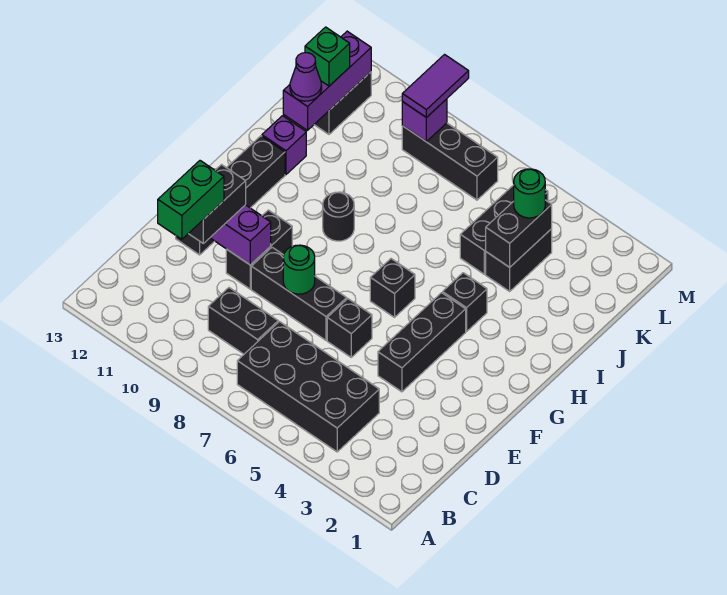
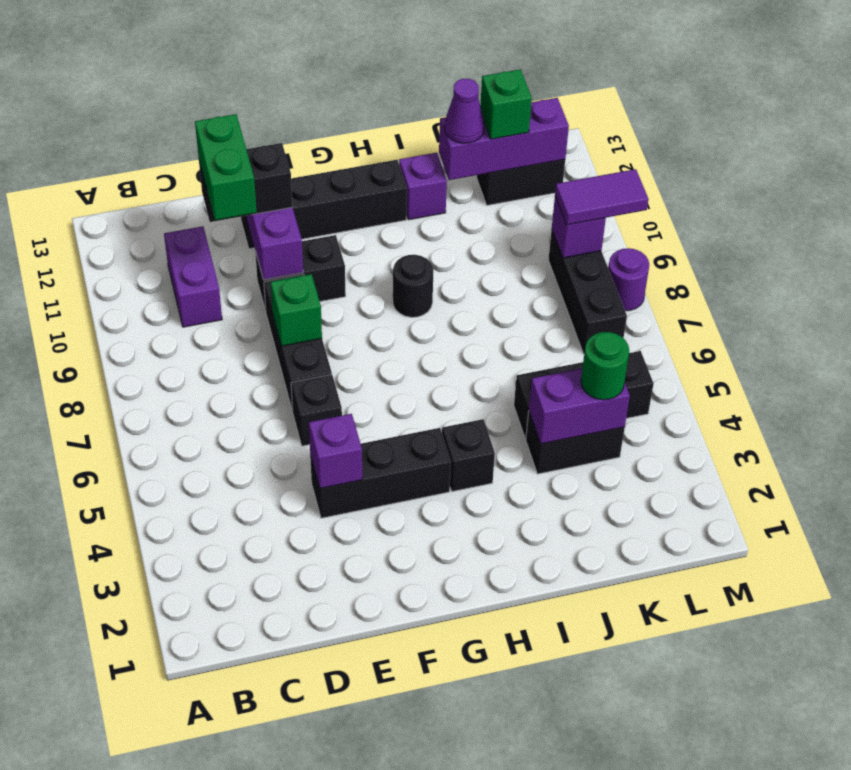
black 2x4 brick [237,322,379,452] -> none
black 1x2 brick [208,288,278,354] -> none
none -> purple 1x2 brick [164,226,222,327]
green 1x2 brick [158,161,224,239] -> green 1x2 brick turned to [195,114,257,220]
none -> purple 1x1 brick [309,414,362,488]
green 1x1 round brick [283,245,315,294] -> green 1x1 brick [271,274,322,346]
black 1x1 brick [370,259,415,317] -> none
black 1x2 brick [486,200,552,267] -> purple 1x2 brick [529,368,630,444]
none -> purple 1x1 round brick [608,248,649,311]

